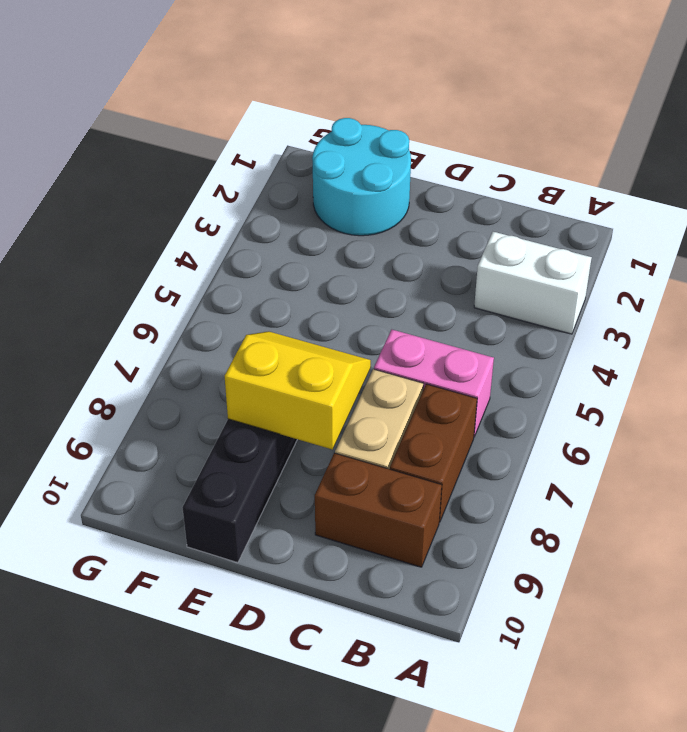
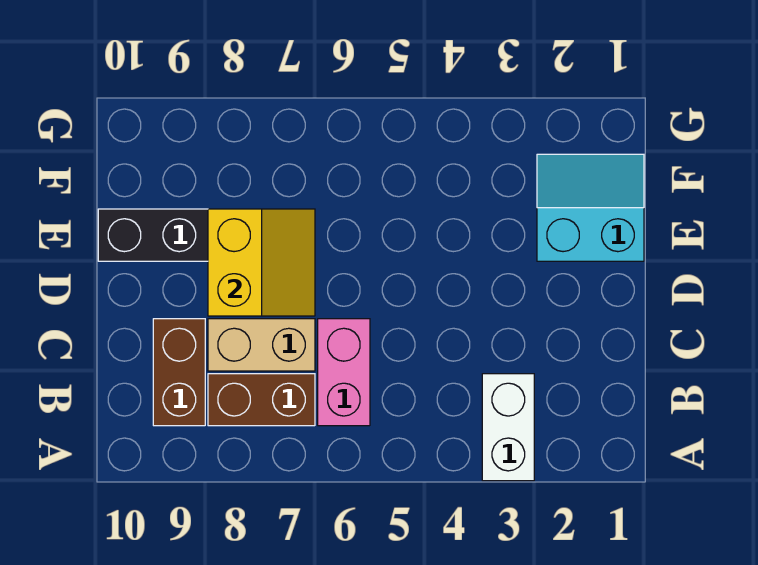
cyan 2x2 round brick [312,118,411,236] -> cyan 2x2 slope [537,154,644,261]

